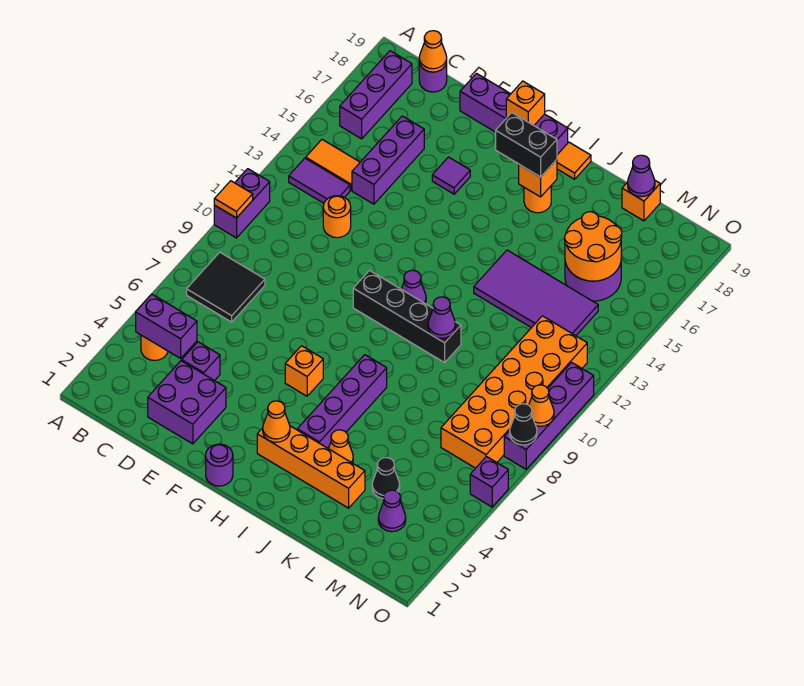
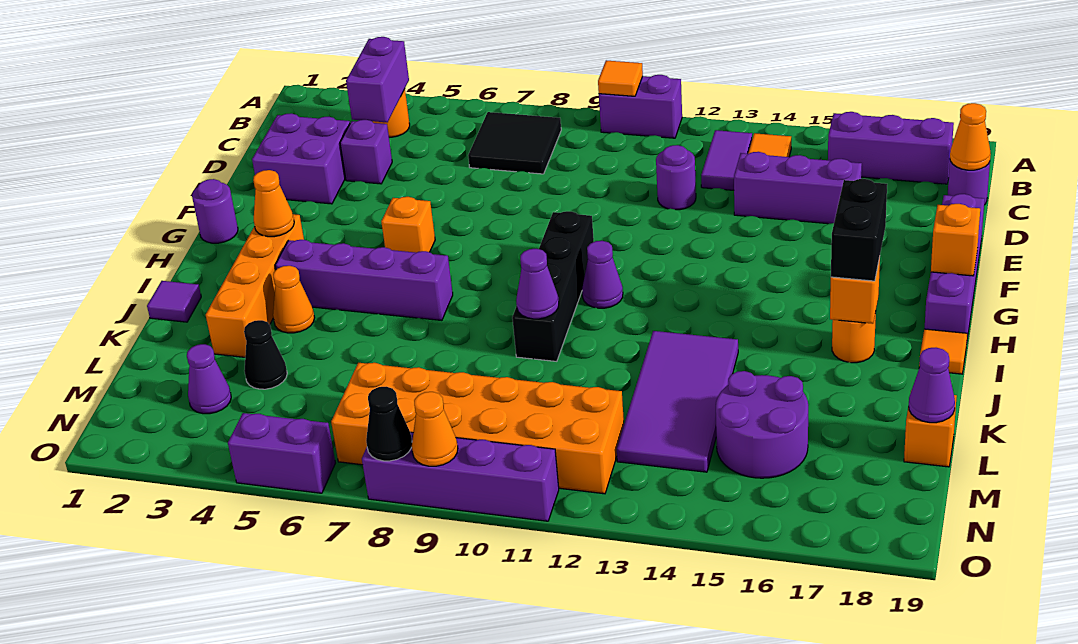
orange 1x1 round brick [323,196,351,238] -> purple 1x1 round brick [656,145,696,210]
purple 1x1 tile [432,157,470,194] -> purple 1x1 tile moved to [147,281,201,322]
orange 2x2 round brick [565,212,622,281] -> none
purple 1x1 brick [470,457,508,507] -> purple 1x2 brick [228,413,335,493]

